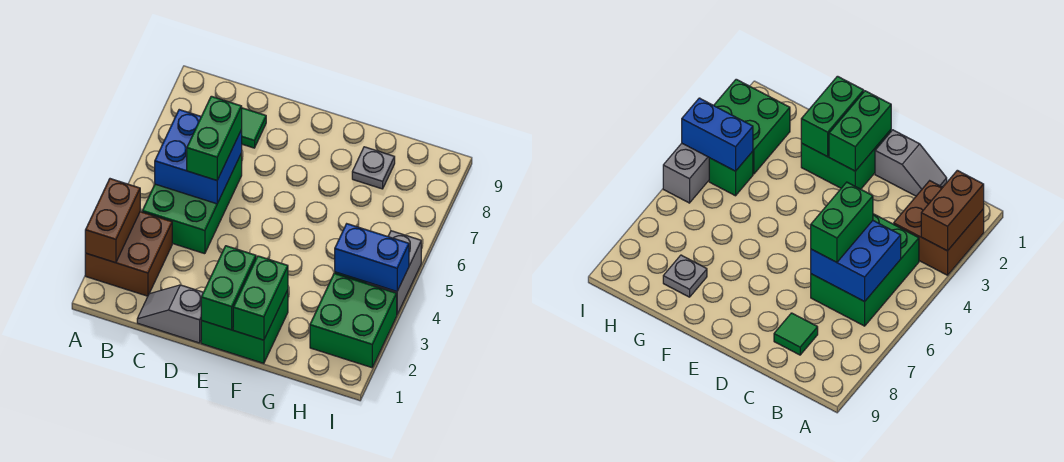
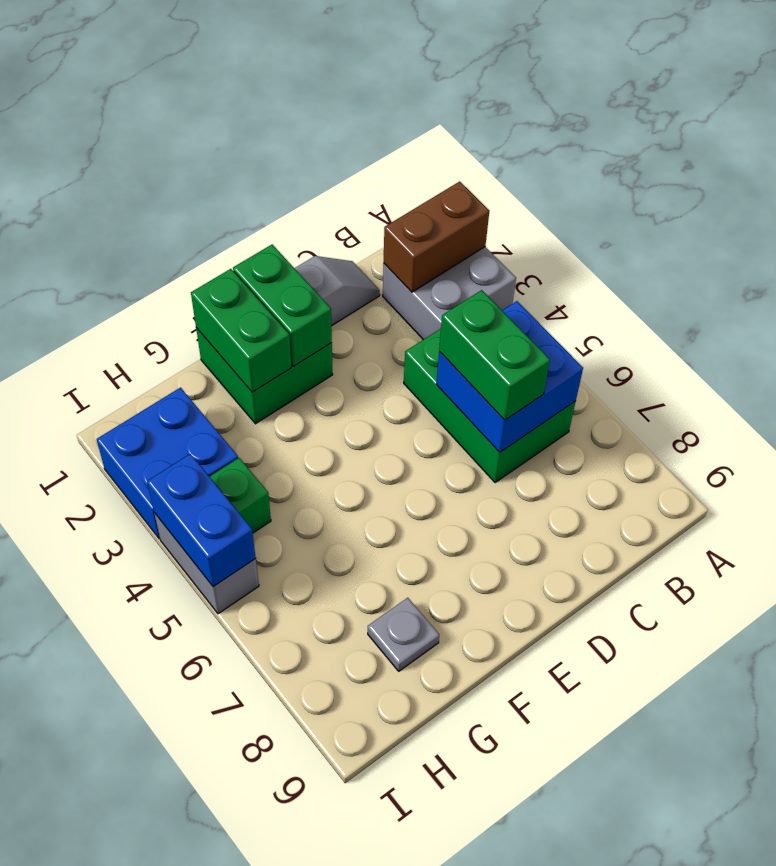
brown 2x2 brick [85,212,172,296] -> grey 2x2 brick [383,247,516,340]
brown 1x2 brick [85,179,140,263] -> brown 1x2 brick turned to [384,181,489,292]
green 1x1 tile [241,108,266,148] -> none
green 2x2 brick [310,273,397,368] -> blue 2x2 brick [97,388,238,539]
blue 1x2 brick [335,224,409,292] -> blue 1x2 brick turned to [147,454,256,587]

